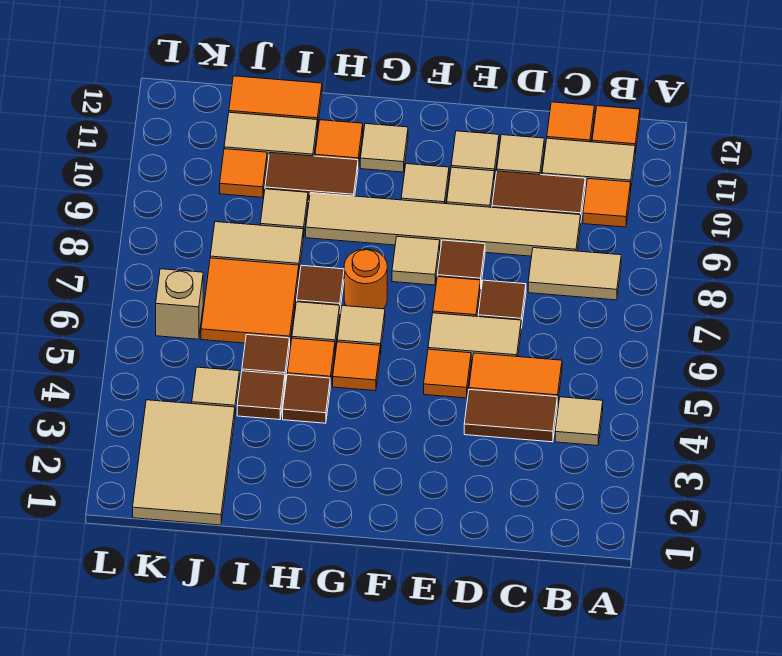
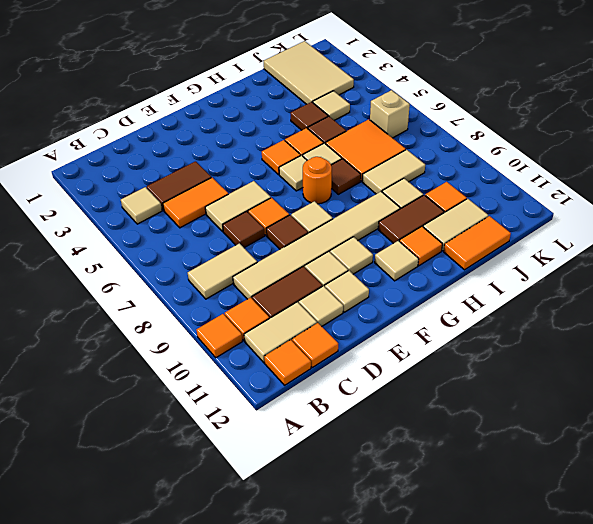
orange 1x1 tile [424,349,471,398] -> orange 1x1 tile moved to [197,314,242,358]
brown 1x1 tile [283,375,330,423] -> none

